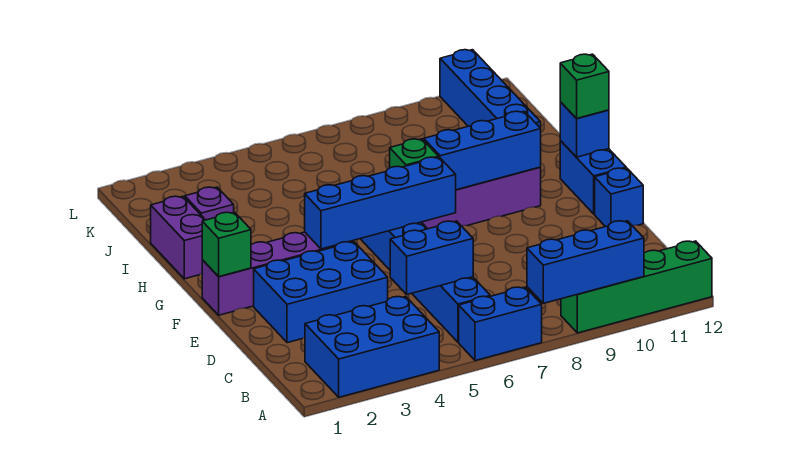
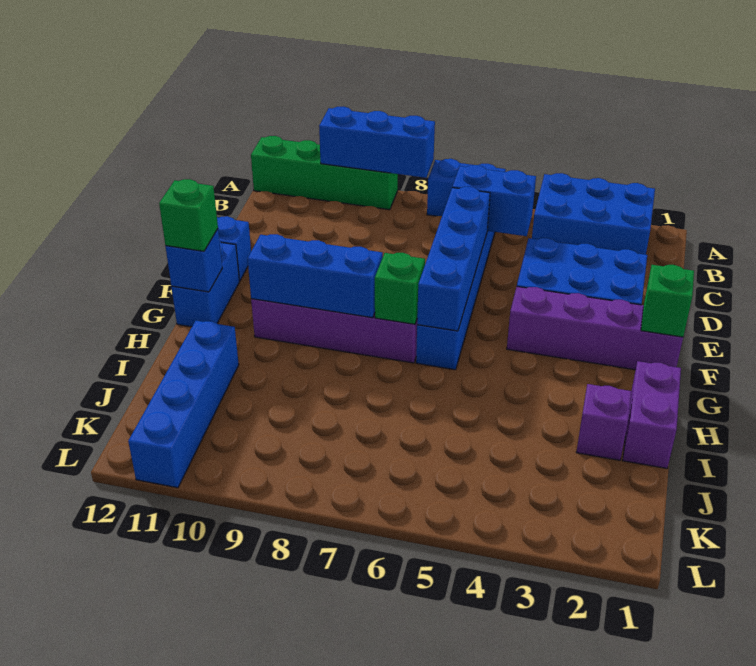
blue 1x4 brick [305,157,456,249] -> blue 1x4 brick turned to [417,187,490,331]

